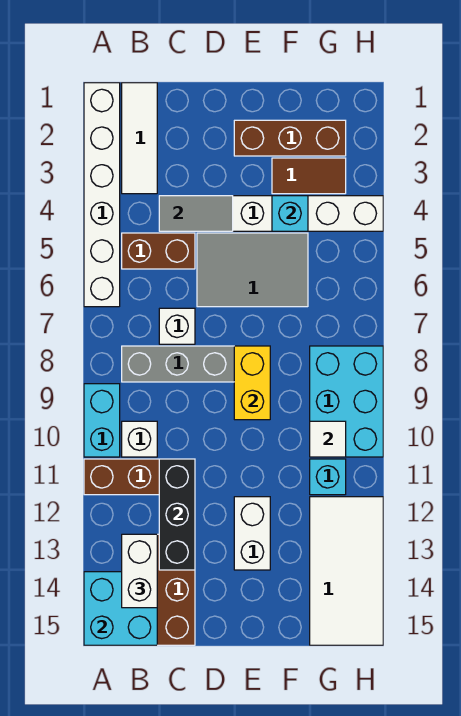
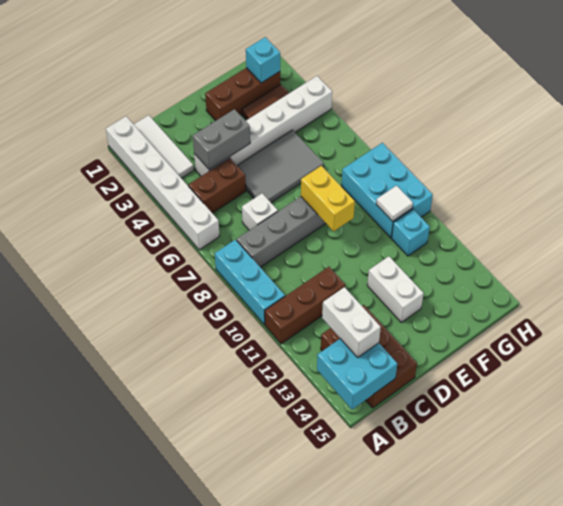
cyan 1x2 brick [84,384,120,457] -> cyan 1x3 brick [215,240,285,324]
white 1x1 brick [122,421,157,457] -> none
grey 1x2 tile [159,196,233,231] -> grey 1x2 brick [193,109,250,170]
black 1x3 brick [159,459,195,570] -> none
cyan 1x1 brick [272,196,308,231] -> cyan 1x1 brick moved to [246,37,280,83]
white 2x4 tile [310,497,383,645] -> none

